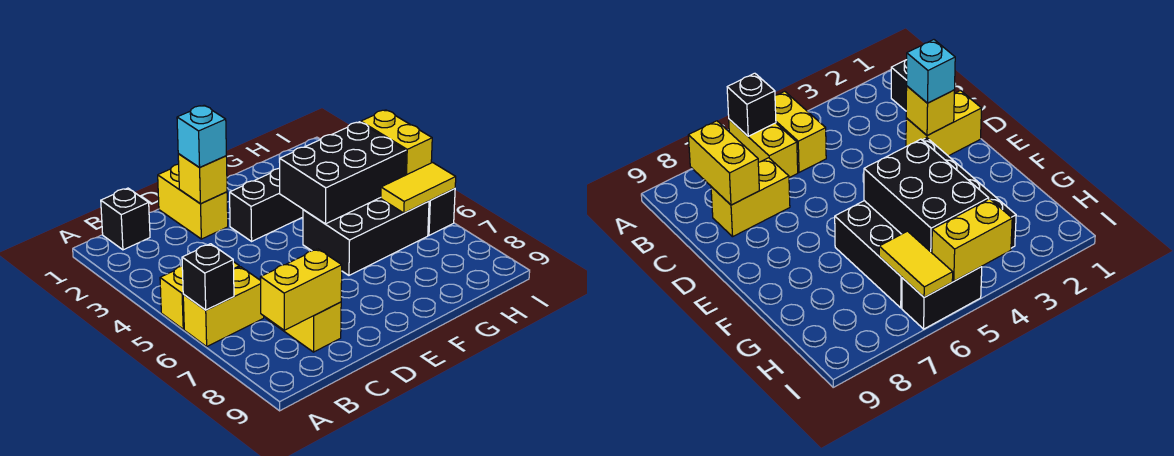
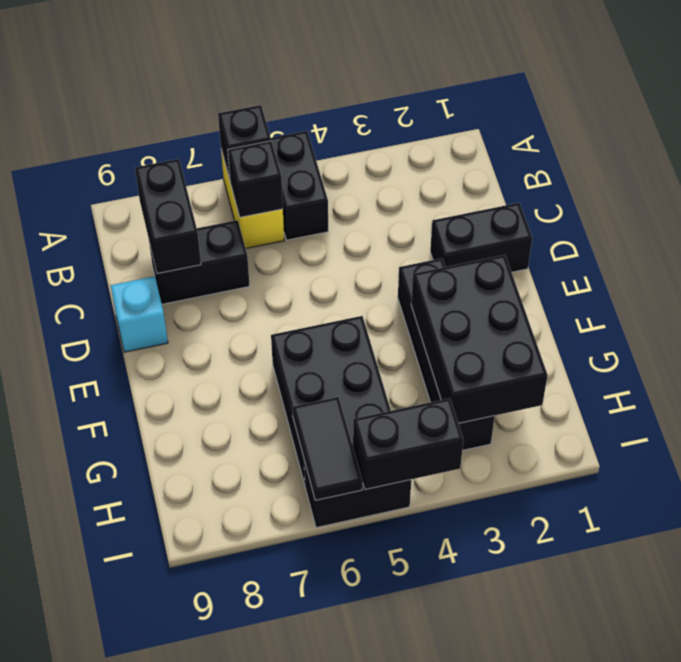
yellow 1x2 brick [160,262,239,329] -> black 1x2 brick [271,131,328,240]
black 1x1 brick [101,188,150,250] -> black 1x1 brick moved to [228,141,283,217]
yellow 1x2 brick [260,249,342,330] -> black 1x2 brick [135,159,201,274]
yellow 1x2 brick [266,302,341,352] -> black 1x2 brick [149,220,250,304]
yellow 1x2 brick [158,164,228,239] -> black 1x2 brick [430,203,532,272]
yellow 1x1 brick [178,154,227,204] -> none
cyan 1x1 brick [177,105,226,167] -> cyan 1x1 brick moved to [111,276,168,352]
black 2x3 brick [280,122,406,224] -> black 2x3 brick moved to [411,255,548,423]
yellow 1x2 tile [381,163,456,213] -> black 1x2 tile [292,397,363,500]
yellow 1x2 brick [361,110,432,175] -> black 1x2 brick [353,398,463,490]

